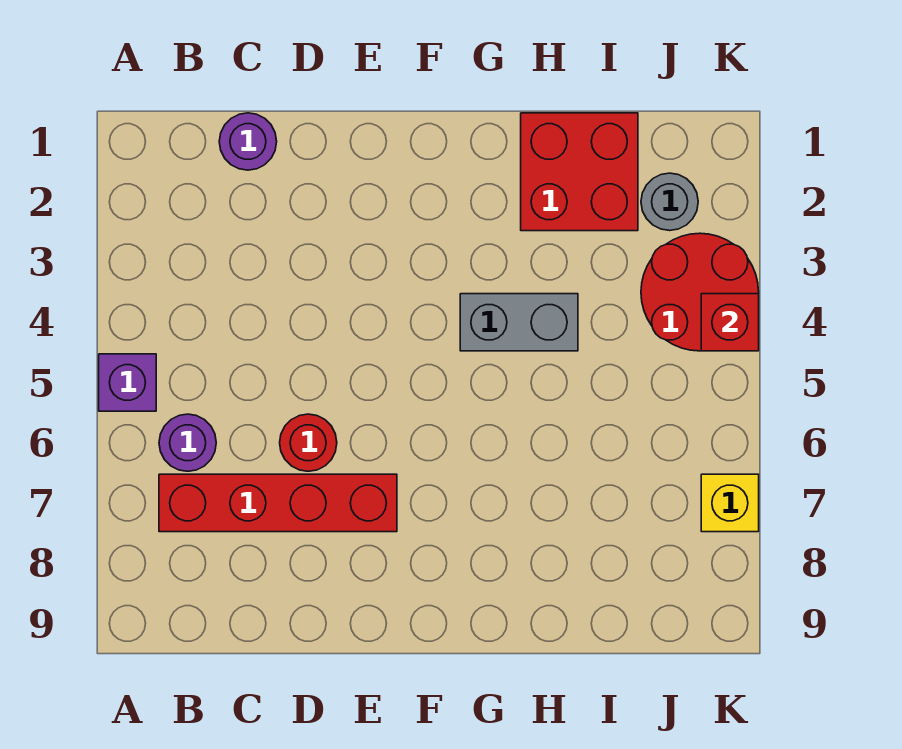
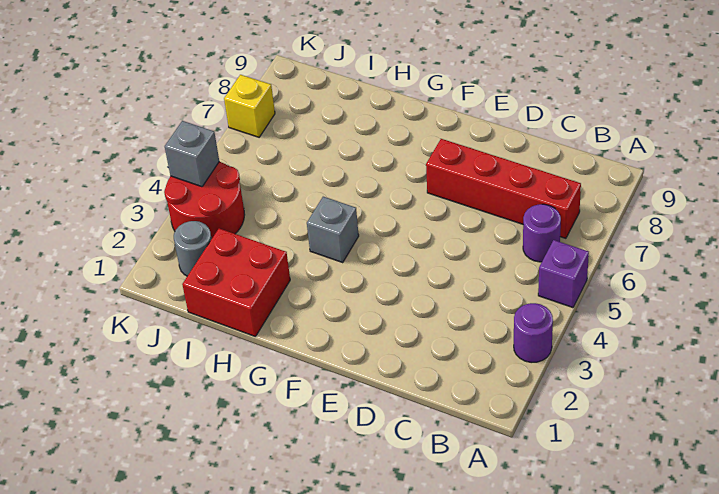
purple 1x1 round brick [219,113,277,170] -> purple 1x1 round brick moved to [514,303,553,363]
red 1x1 round brick [280,414,337,471] -> none
grey 1x2 brick [460,294,578,351] -> grey 1x1 brick [307,197,359,262]
red 1x1 brick [701,294,759,351] -> grey 1x1 brick [165,121,219,187]

